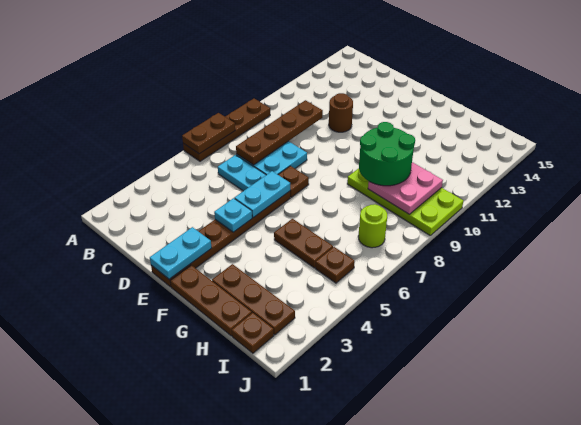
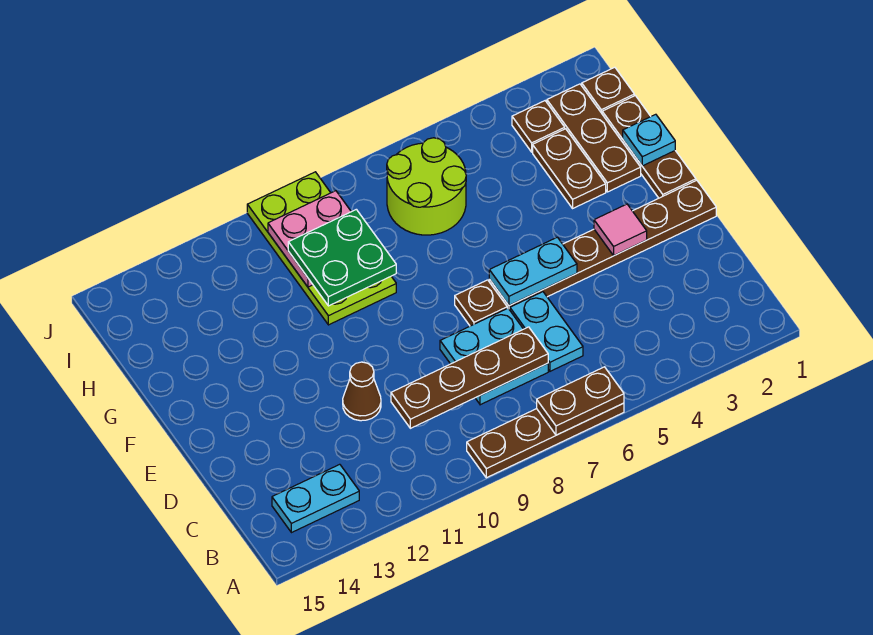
brown 1x1 round brick [329,93,353,132] -> brown 1x1 cone [343,362,381,421]
cyan 1x2 plate [150,227,212,279] -> cyan 1x2 plate moved to [272,464,359,533]
none -> pink 1x1 tile [594,204,647,255]
cyan 1x1 plate [214,198,252,232] -> cyan 1x1 plate moved to [623,114,675,166]
brown 1x2 plate [274,219,333,268] -> brown 1x2 plate moved to [533,129,606,208]
green 2x2 round brick [359,122,415,186] -> green 2x2 plate [288,209,396,306]
brown 1x1 plate [315,247,355,283] -> brown 1x1 plate moved to [512,101,565,152]
lime 1x1 round brick [358,204,387,248] -> lime 2x2 round brick [387,138,466,235]

